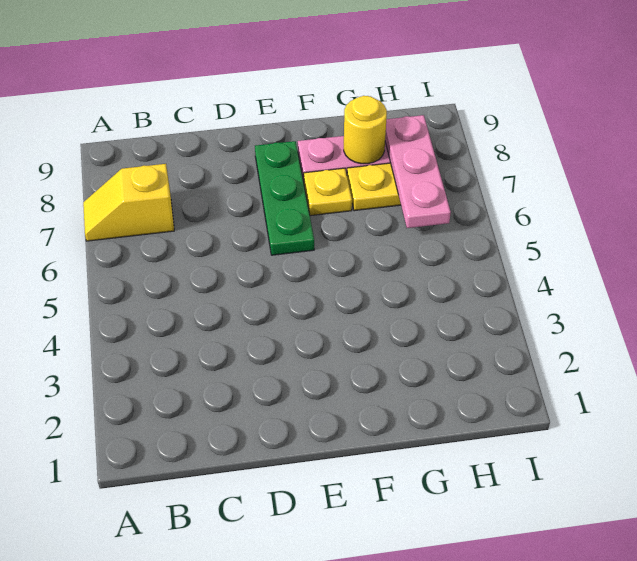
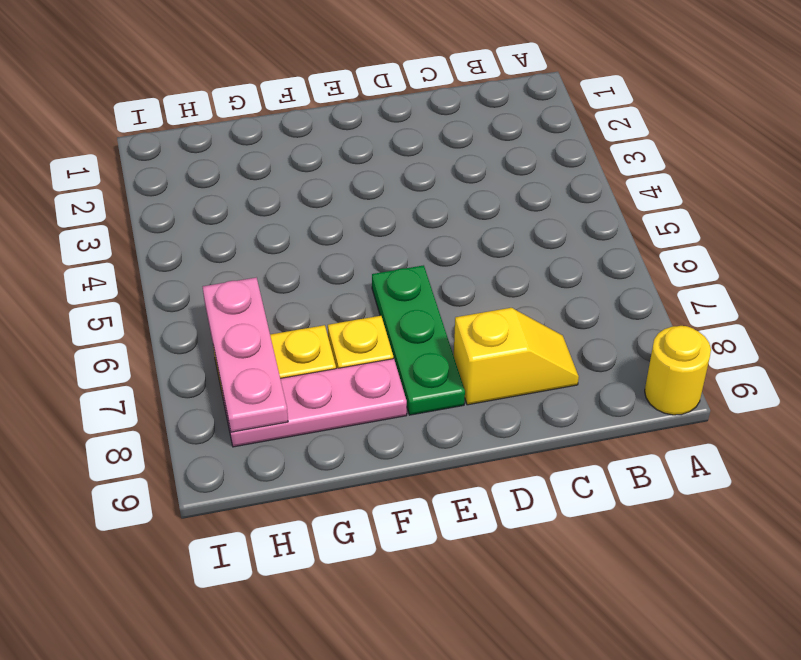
yellow 1x2 slope [83,164,174,241] -> yellow 1x2 slope moved to [454,308,579,405]
yellow 1x1 round brick [344,96,387,164] -> yellow 1x1 round brick moved to [645,326,711,415]

